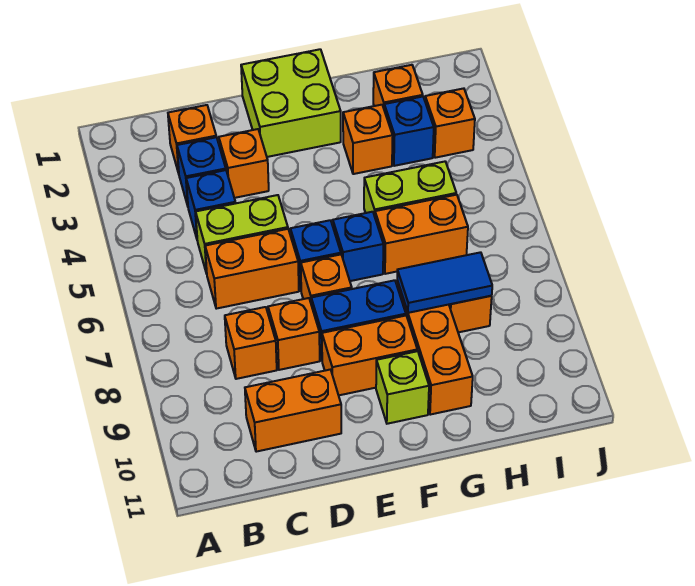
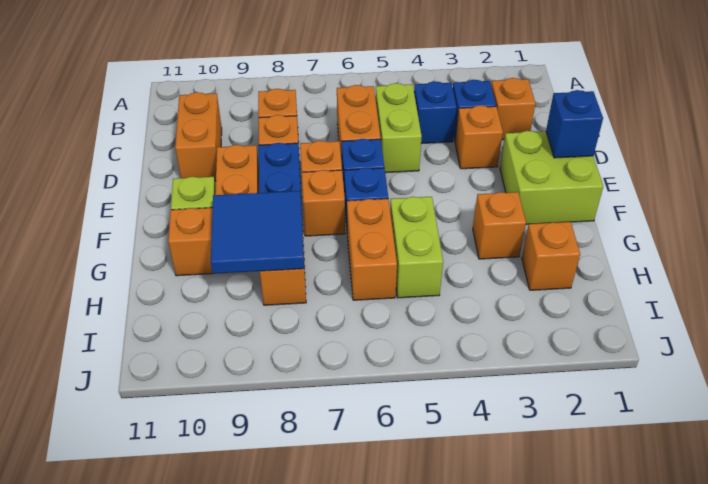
blue 1x2 tile [397,252,492,313] -> blue 2x2 tile [211,191,304,274]
blue 1x1 brick [384,97,434,166] -> blue 1x1 brick moved to [546,90,603,158]
orange 1x1 brick [425,88,475,158] -> orange 1x1 brick moved to [302,170,345,236]

